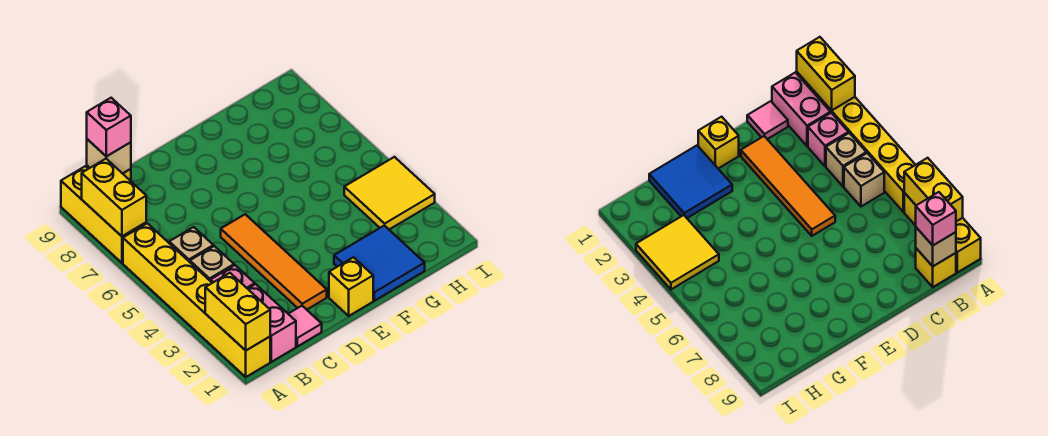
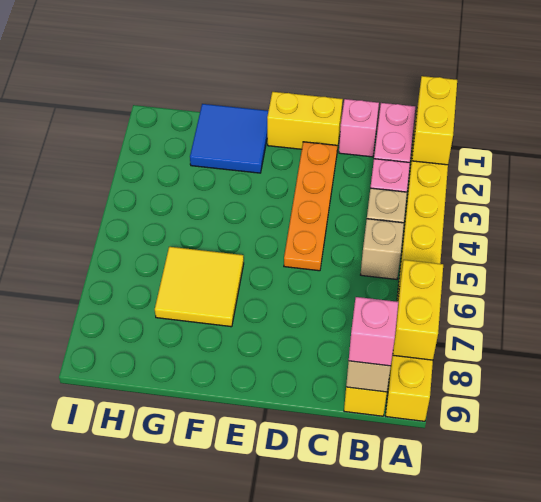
pink 1x1 tile [288,306,322,346] -> pink 1x1 brick [339,99,379,157]
orange 1x4 tile [221,214,327,310] -> orange 1x4 plate [284,142,337,271]
yellow 1x1 brick [329,257,373,316] -> yellow 1x2 brick [267,92,343,150]
yellow 2x2 tile [344,157,435,229] -> yellow 2x2 tile moved to [155,247,244,327]

